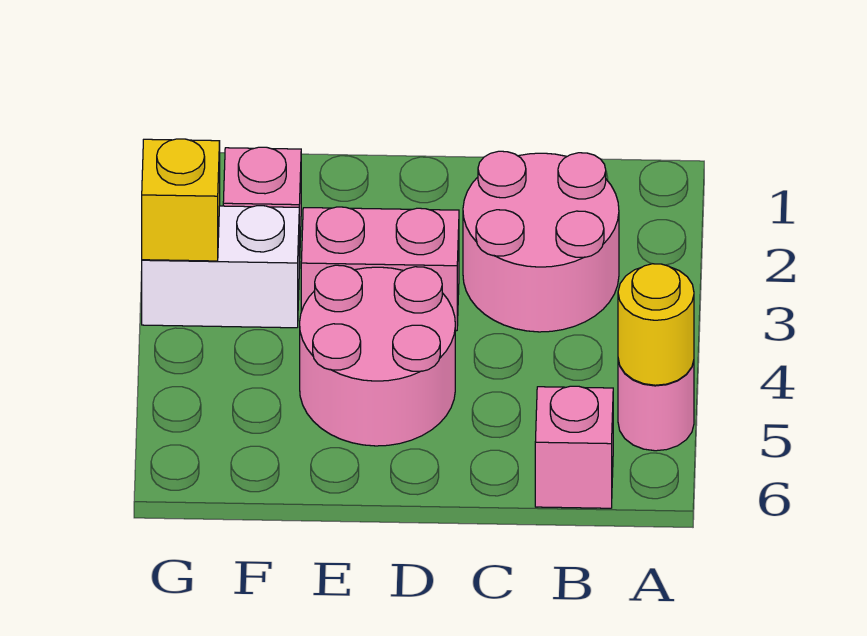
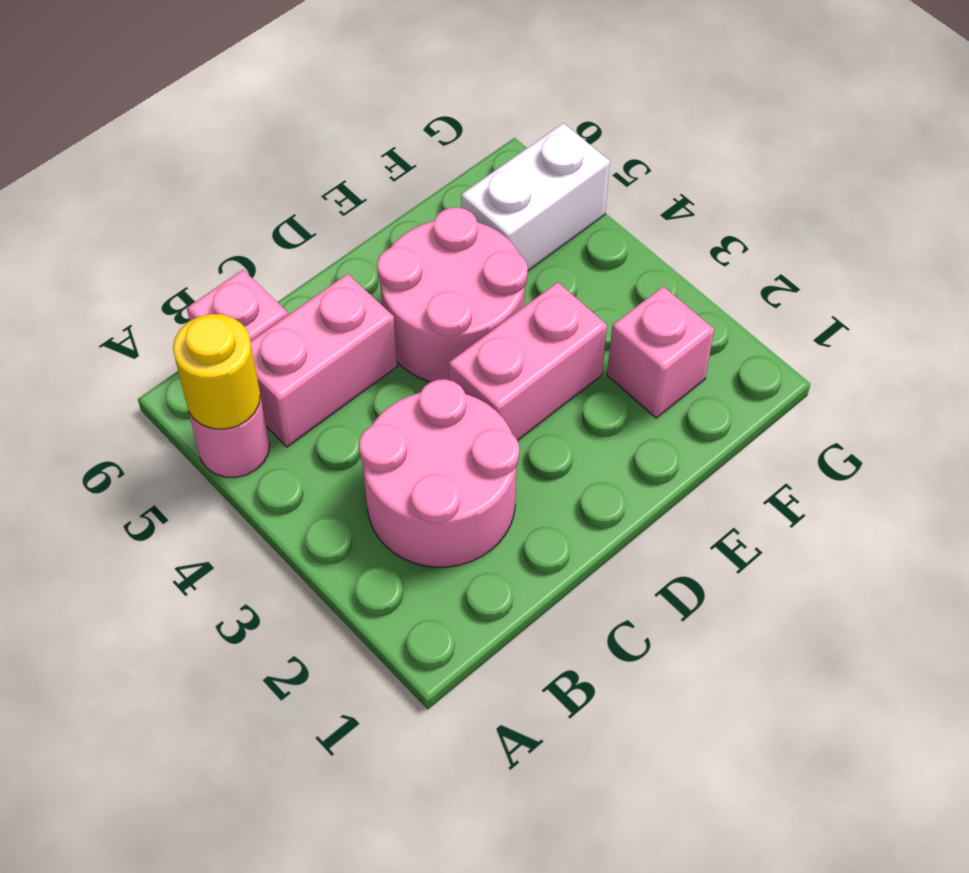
none -> pink 1x2 brick [250,274,397,447]
white 1x2 brick [142,206,299,328] -> white 1x2 brick moved to [461,123,610,271]
yellow 1x1 brick [142,139,220,261] -> none

